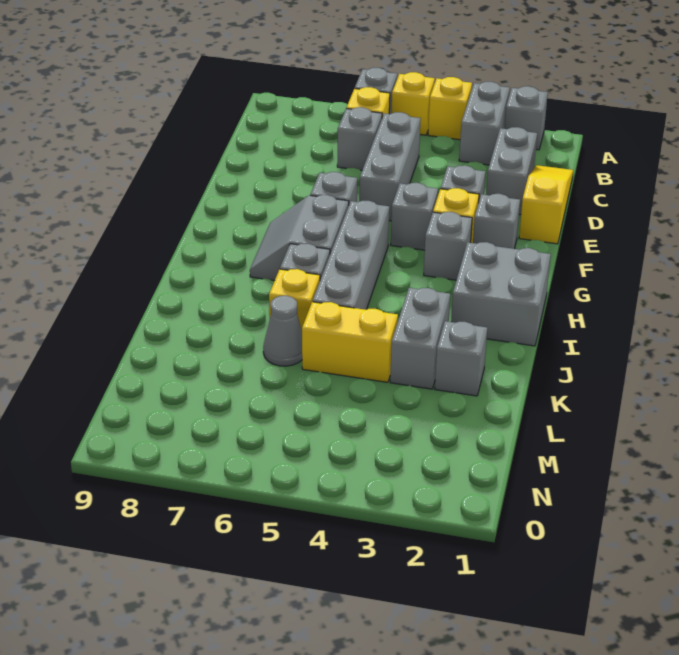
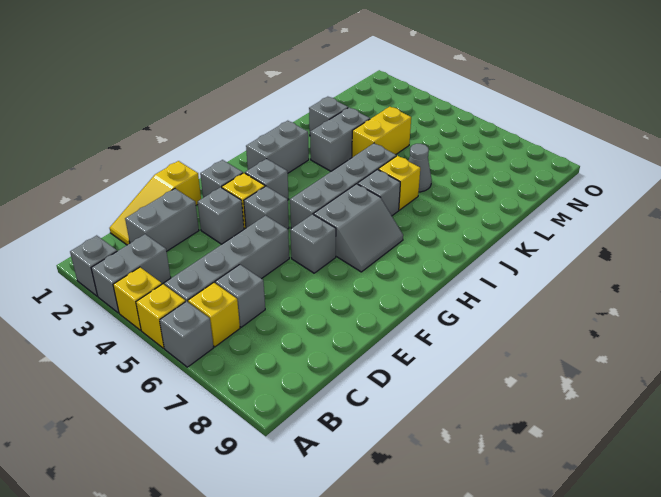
grey 1x3 brick [359,112,421,221] -> grey 1x4 brick [164,215,289,302]
grey 2x2 brick [451,242,551,346] -> grey 1x2 brick [246,121,309,173]
yellow 1x2 brick [302,302,398,382] -> yellow 1x2 brick turned to [352,107,411,157]

